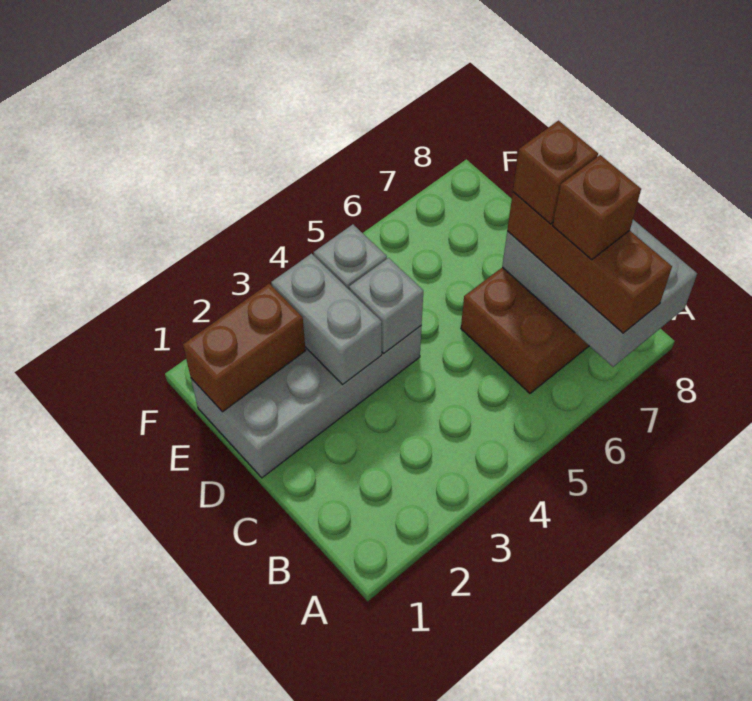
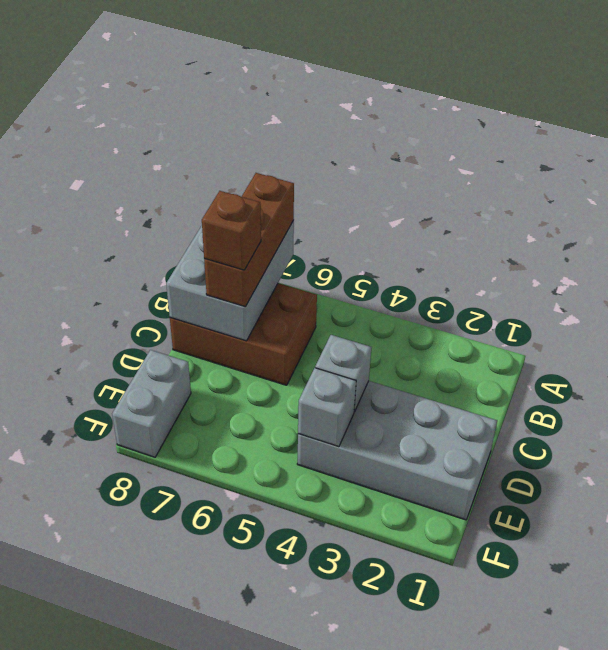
brown 1x1 brick [553,155,641,260] -> none
grey 1x2 brick [271,254,382,385] -> grey 1x2 brick moved to [112,350,191,457]
brown 1x2 brick [183,284,306,412] -> none

